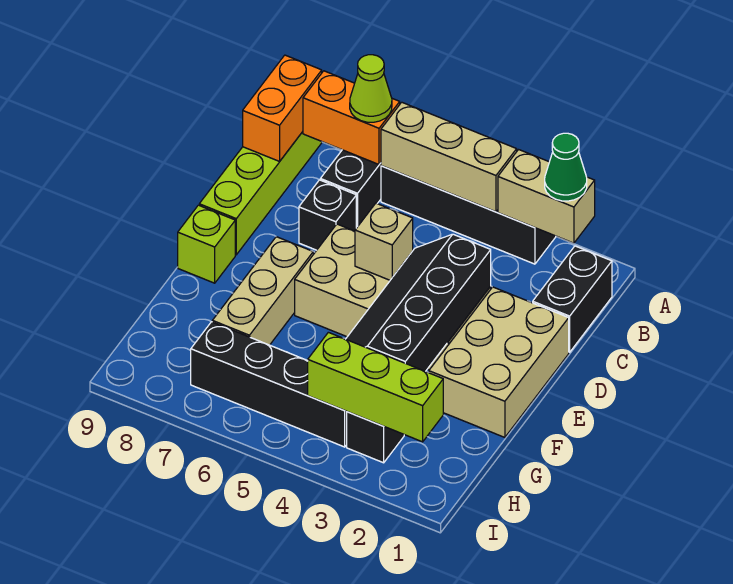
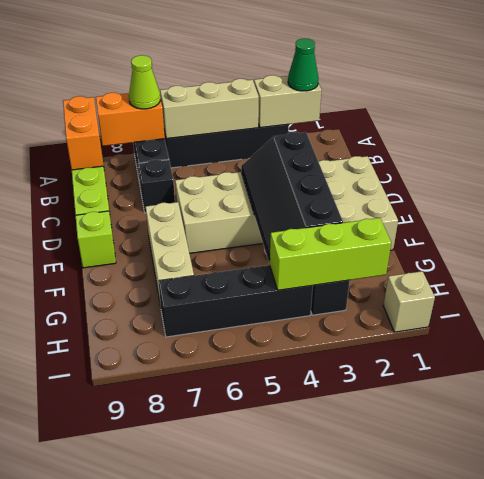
black 1x2 brick [533,246,612,352] -> none
tan 1x1 brick [355,203,413,280] -> tan 1x1 brick moved to [383,271,435,332]

